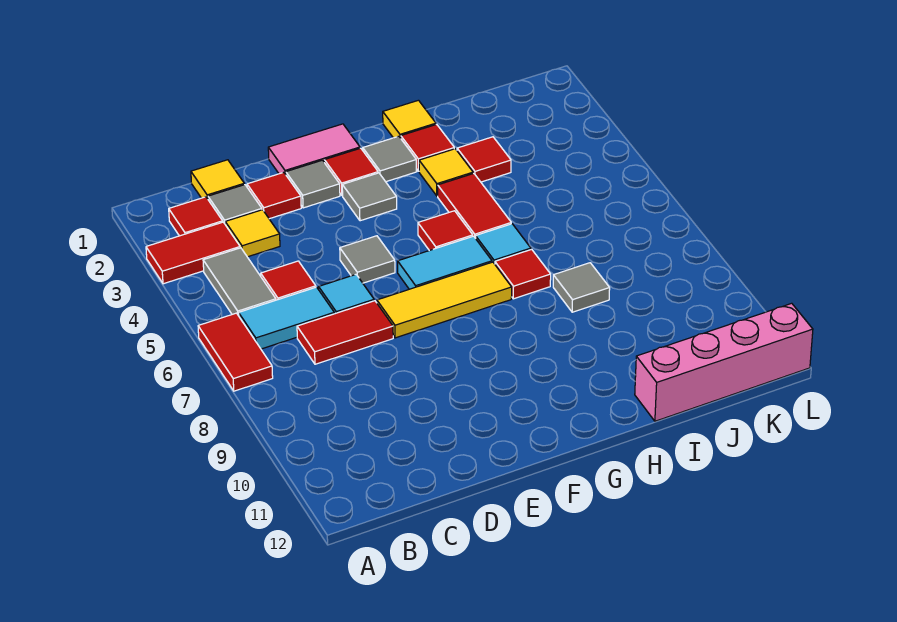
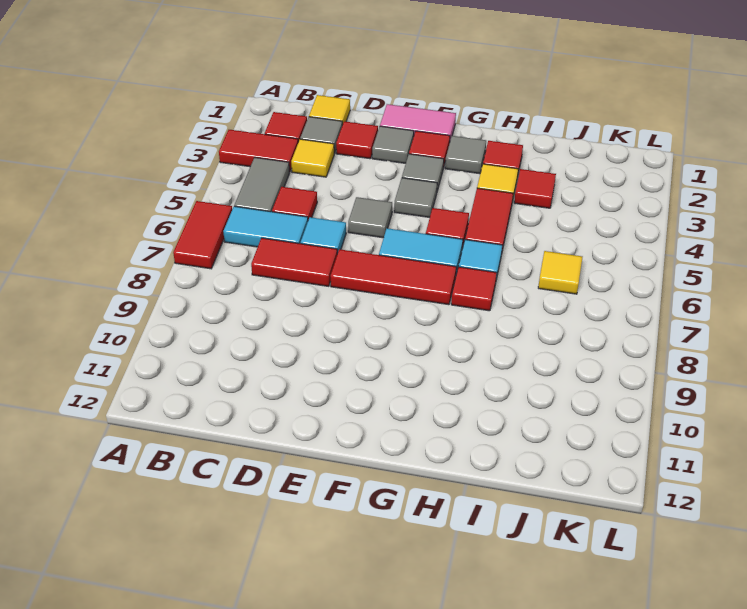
yellow 1x3 tile [377,262,512,338] -> red 1x3 tile [330,249,456,305]
yellow 1x1 tile [383,100,436,138] -> yellow 1x1 tile moved to [538,251,582,294]
grey 1x1 tile [553,263,610,312] -> grey 1x1 tile moved to [394,178,437,217]
pink 1x4 brick [635,303,813,421] -> none

